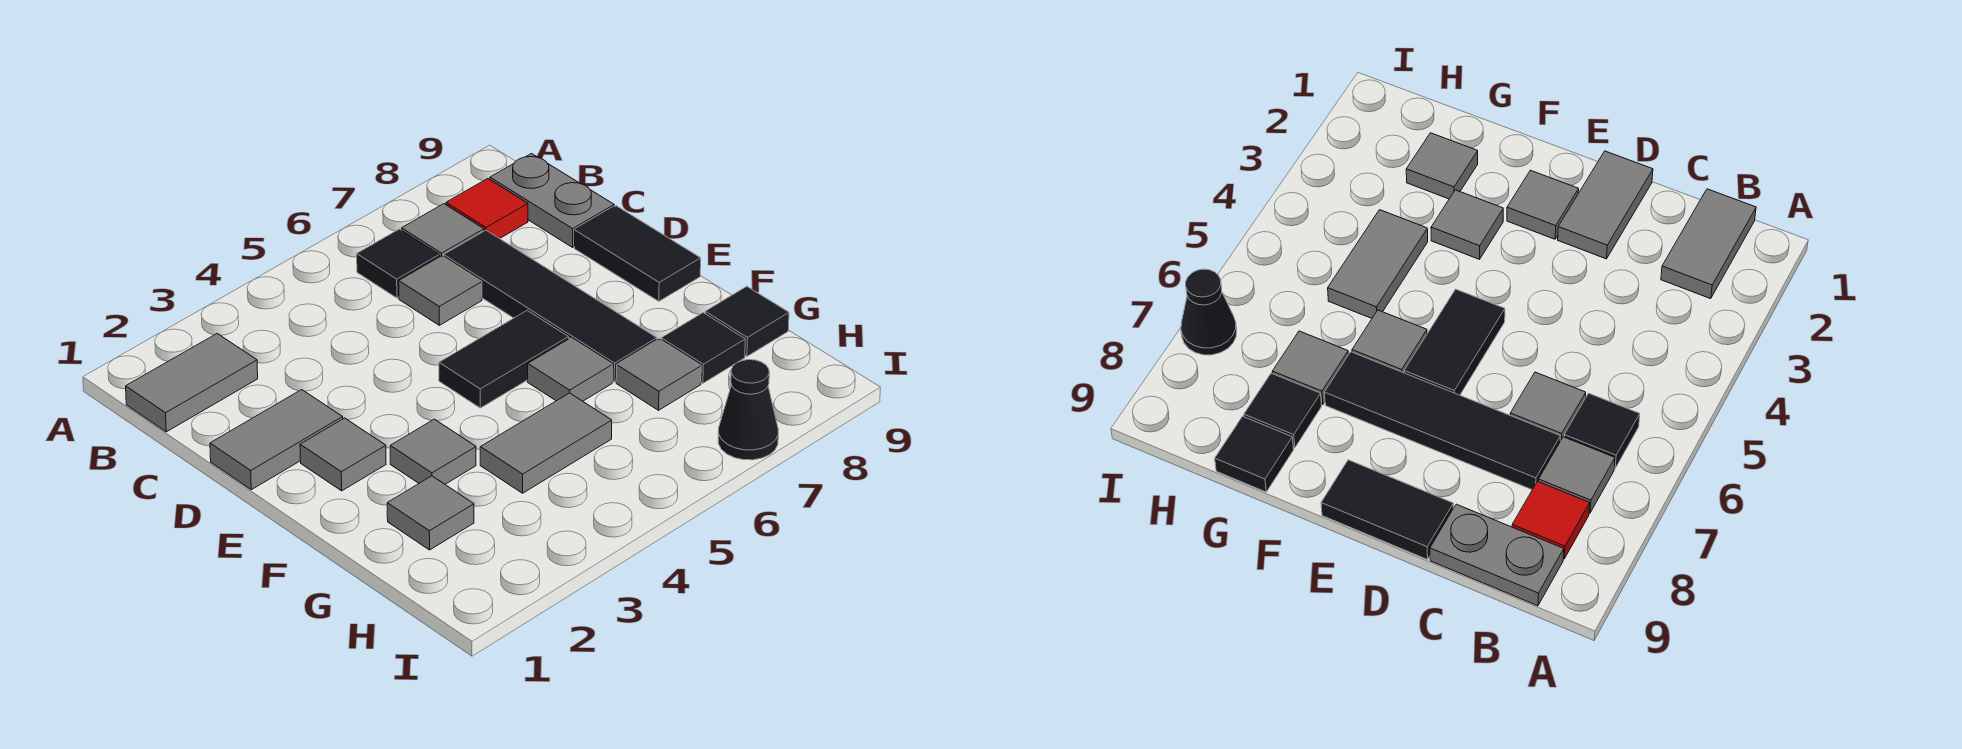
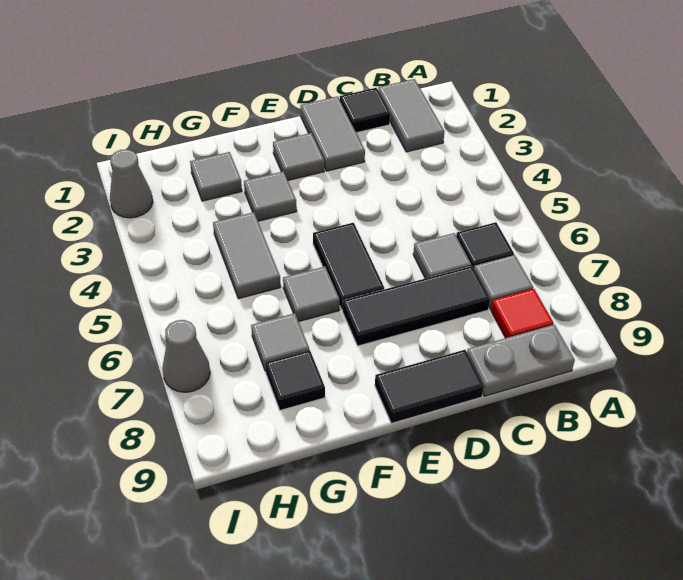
black 1x4 tile [444,230,657,382] -> black 1x3 tile [343,266,490,346]
black 1x1 tile [705,286,789,356] -> black 1x1 tile moved to [340,88,390,133]
none -> grey 1x1 cone [110,149,153,218]
black 1x1 cone [718,360,778,460] -> grey 1x1 cone [162,320,210,392]

